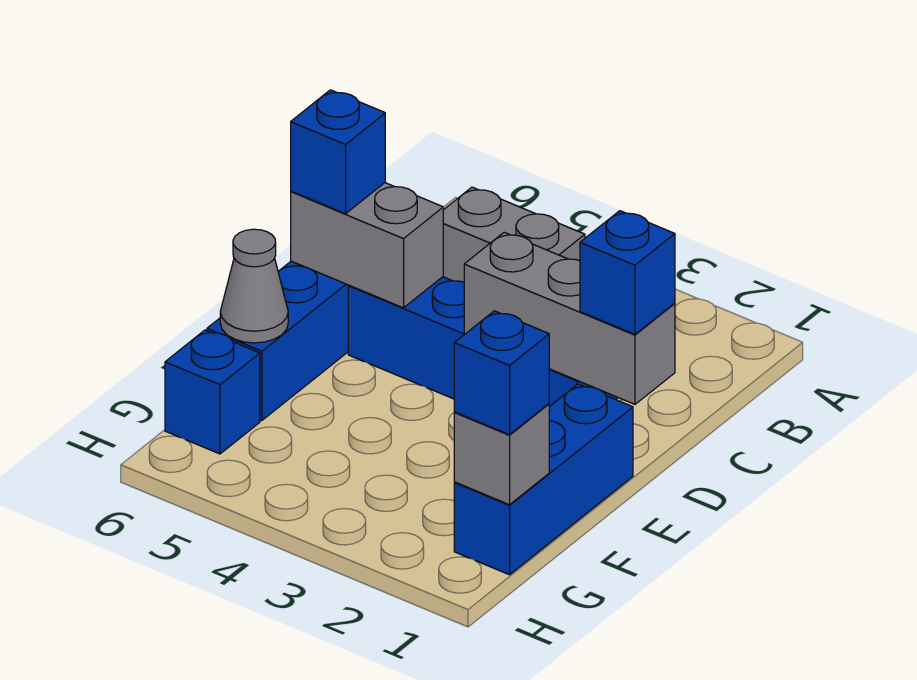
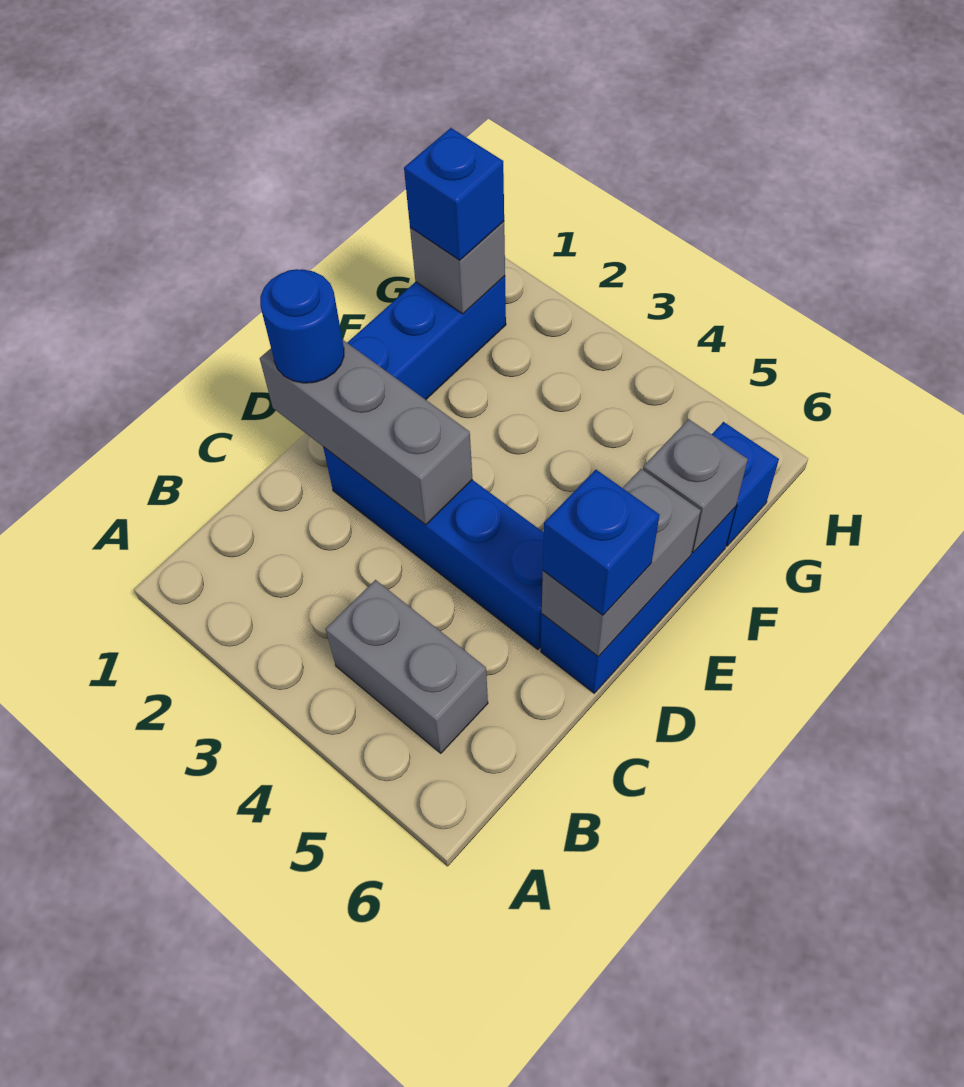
blue 1x1 brick [580,211,675,334] -> blue 1x1 round brick [260,269,344,383]
grey 1x2 brick [291,183,443,308] -> grey 1x2 brick turned to [542,469,701,657]
grey 1x1 cone [220,229,288,343] -> grey 1x1 brick [643,419,748,553]

